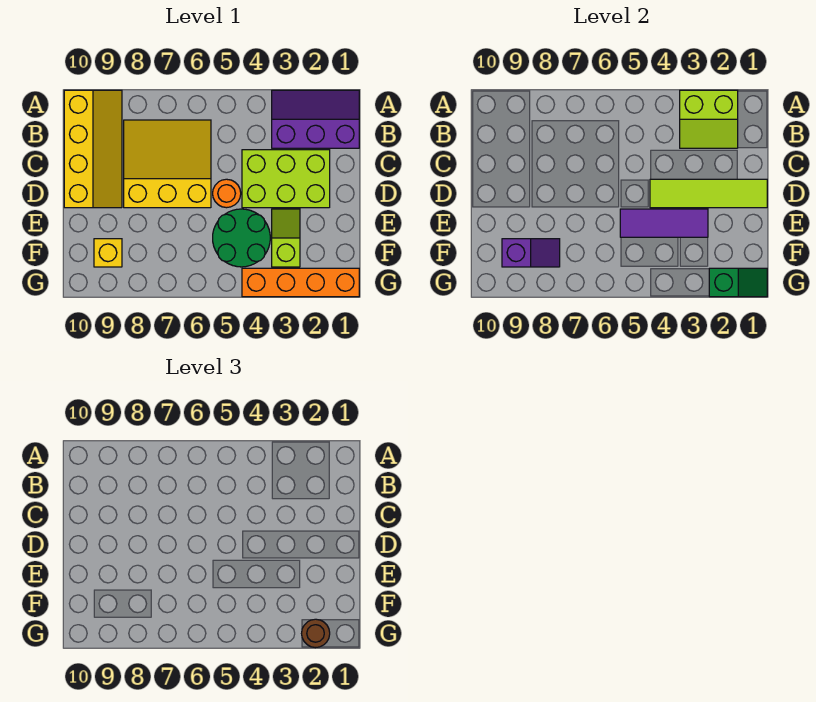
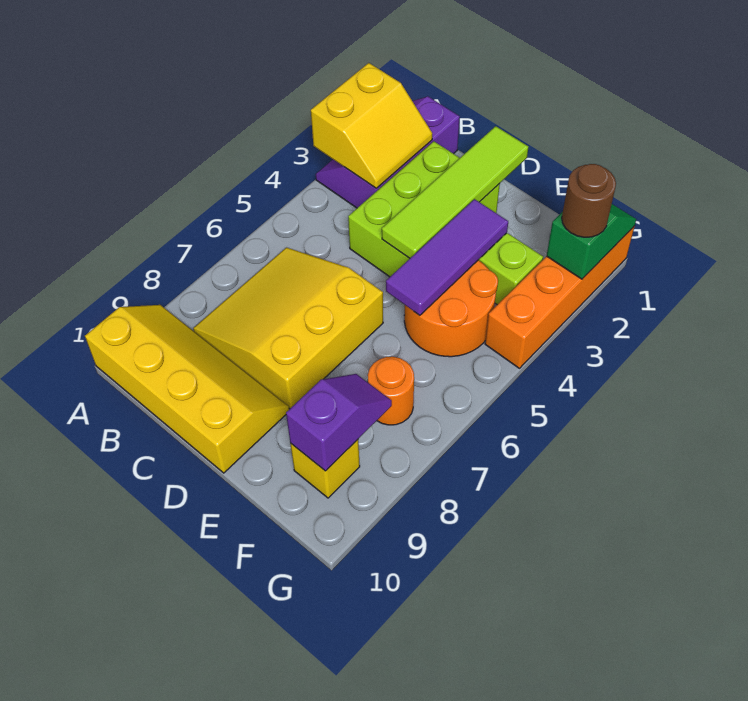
lime 2x2 slope [680,90,738,148] -> yellow 2x2 slope [311,63,432,188]
orange 1x1 round brick [213,179,241,208] -> orange 1x1 round brick moved to [368,357,414,425]
green 2x2 round brick [213,209,270,267] -> orange 2x2 round brick [404,260,498,357]

